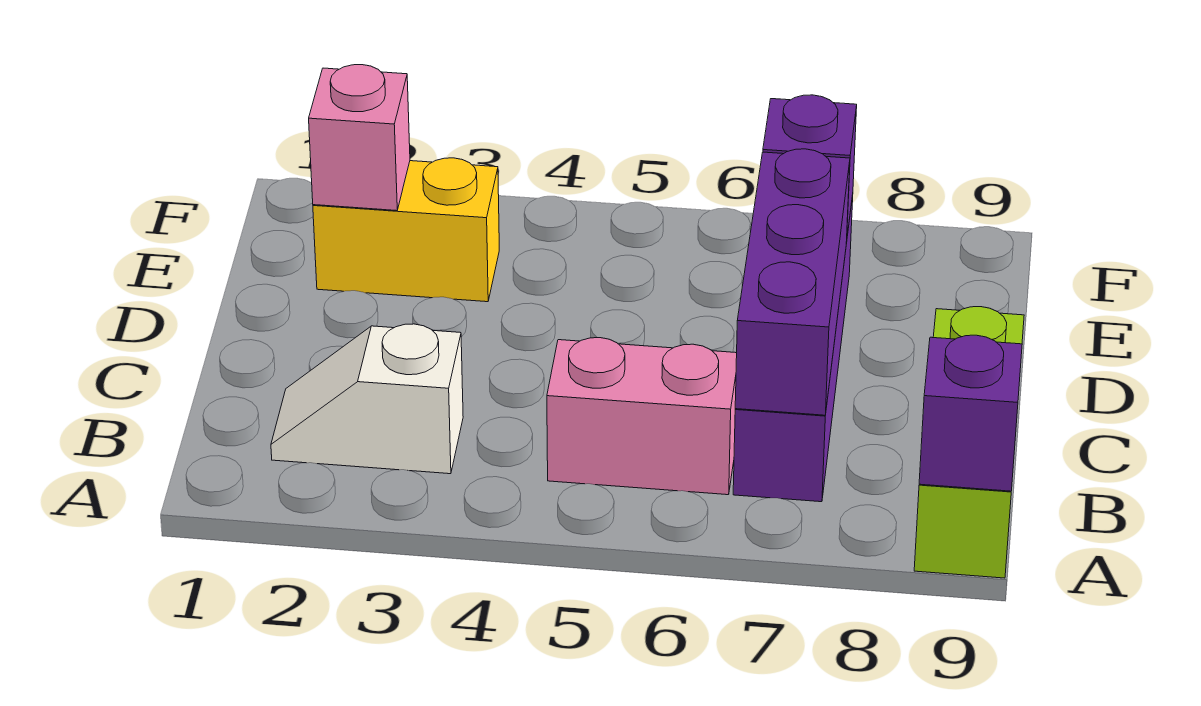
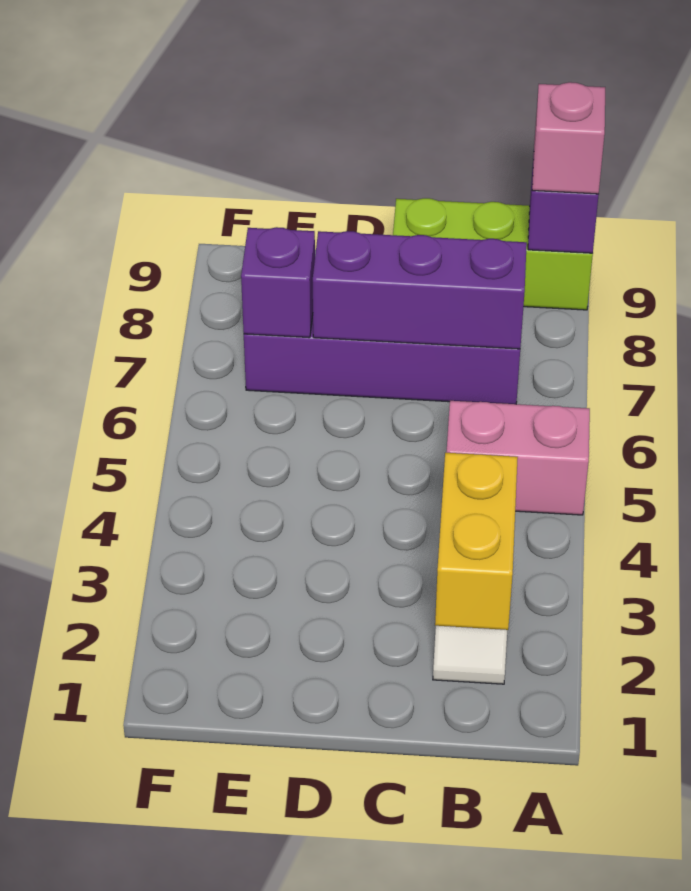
pink 1x2 brick [547,338,737,495] -> pink 1x2 brick turned to [446,401,590,515]
yellow 1x2 brick [313,158,499,302] -> yellow 1x2 brick moved to [435,453,518,630]
pink 1x1 brick [309,65,410,211] -> pink 1x1 brick moved to [532,82,605,194]

